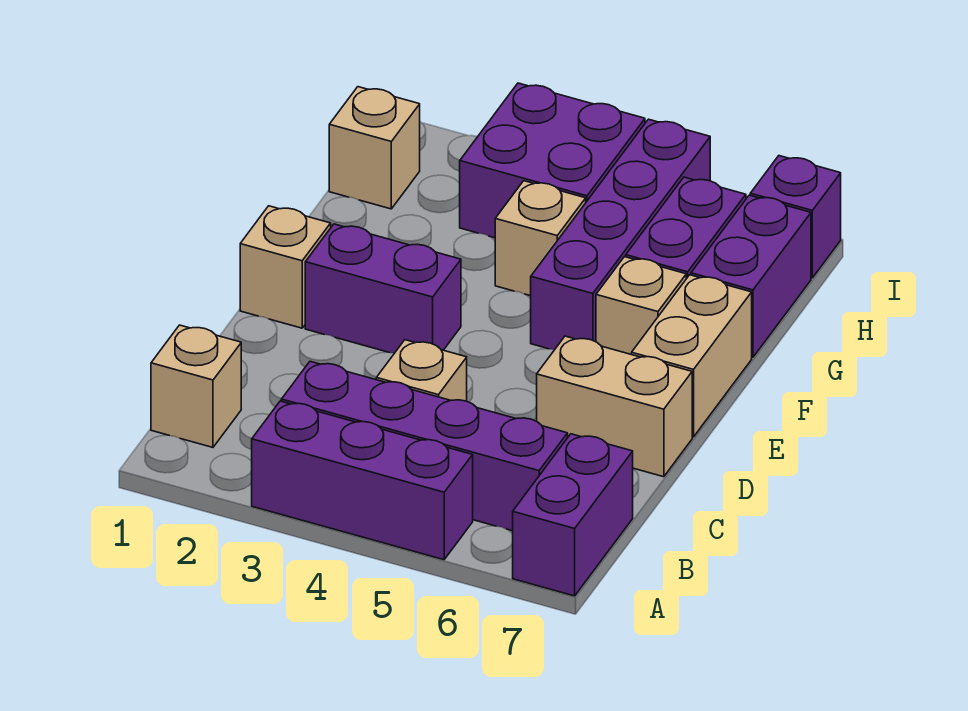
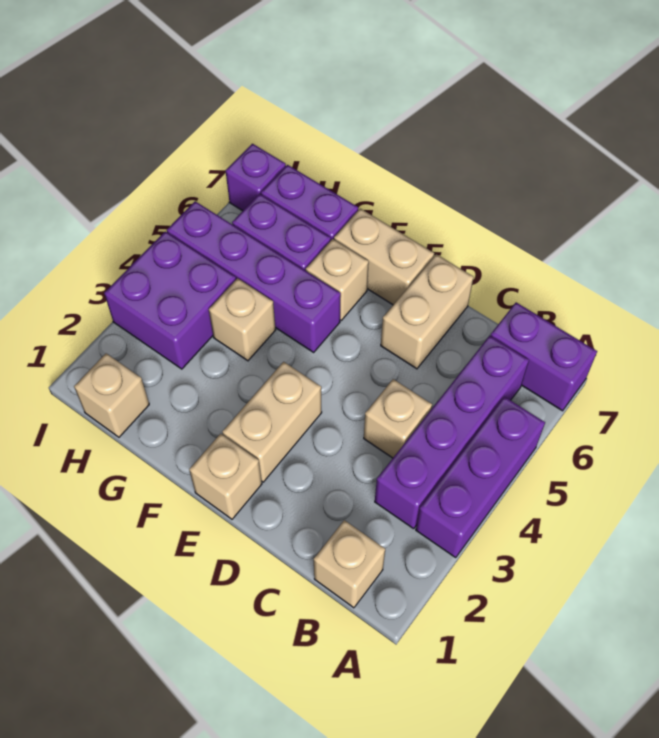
purple 1x2 brick [305,224,461,353] -> tan 1x2 brick [222,362,322,482]

